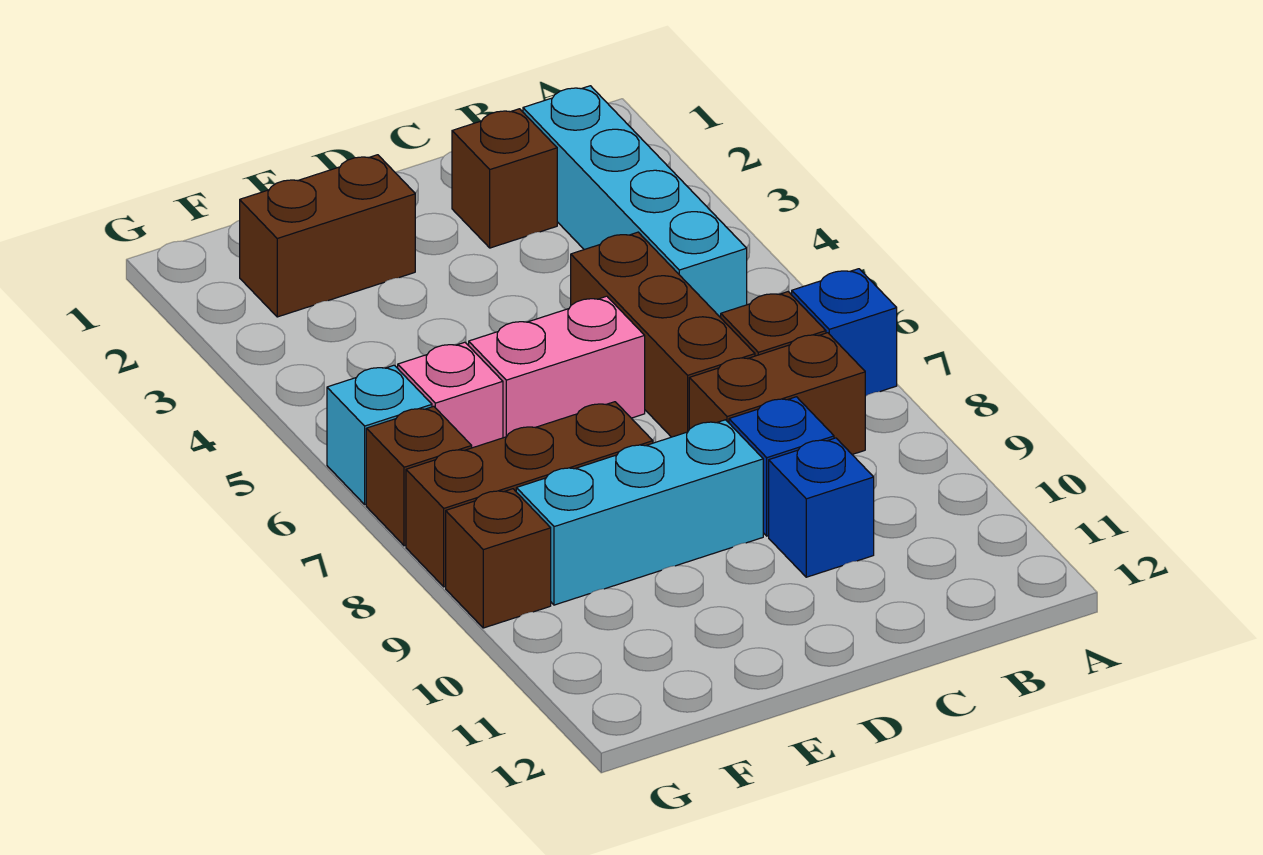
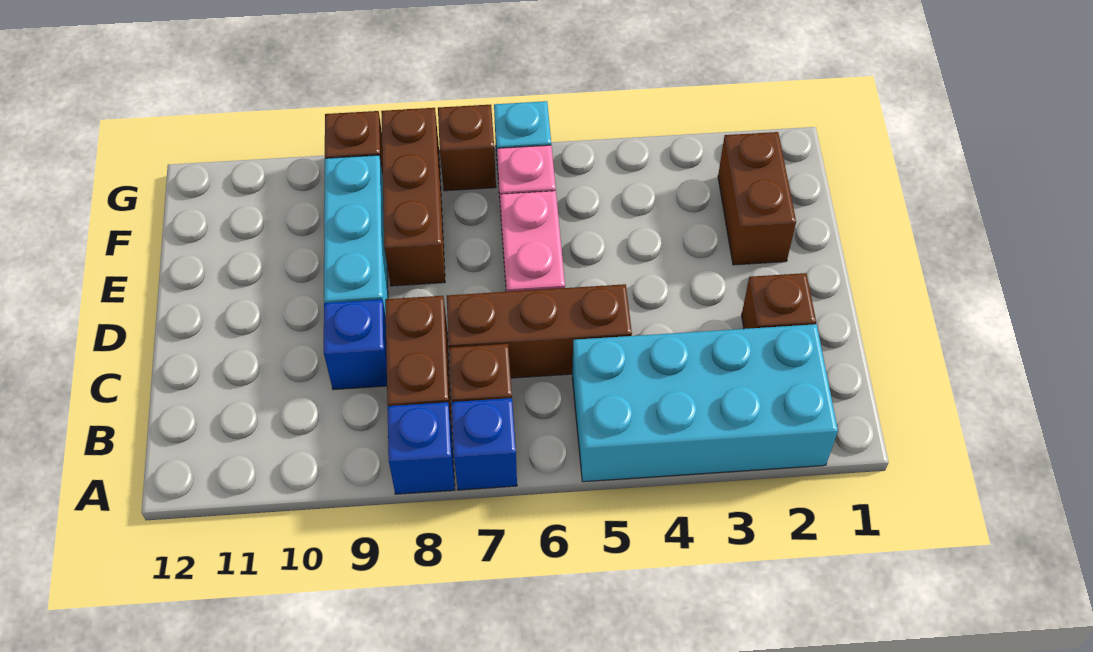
cyan 1x4 brick [523,86,747,318] -> cyan 2x4 brick [572,324,838,482]
blue 1x1 brick [769,438,874,577] -> blue 1x1 brick moved to [388,402,455,494]

